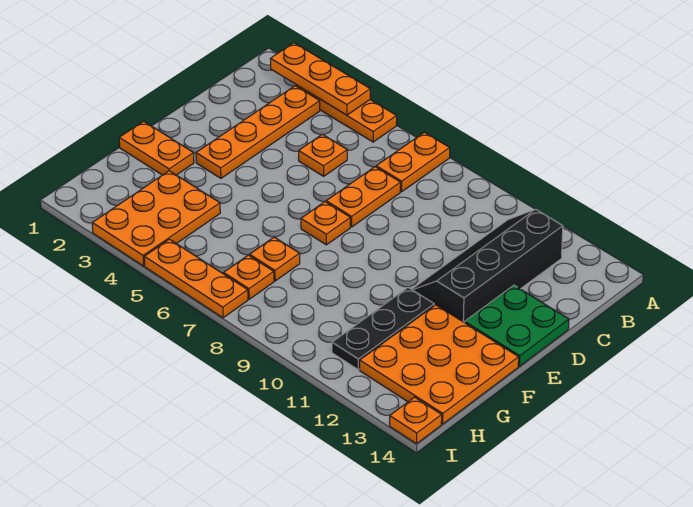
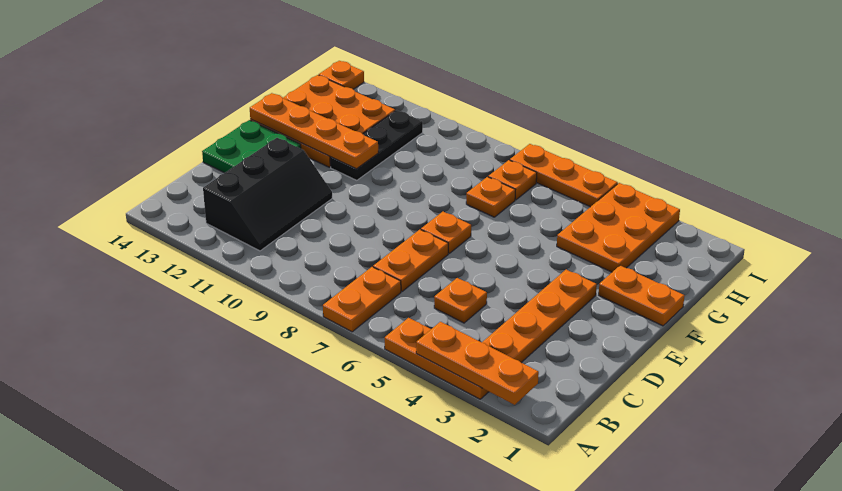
black 2x4 slope [412,209,563,323] -> black 2x3 slope [203,138,332,251]
none -> orange 1x4 plate [250,93,378,169]

